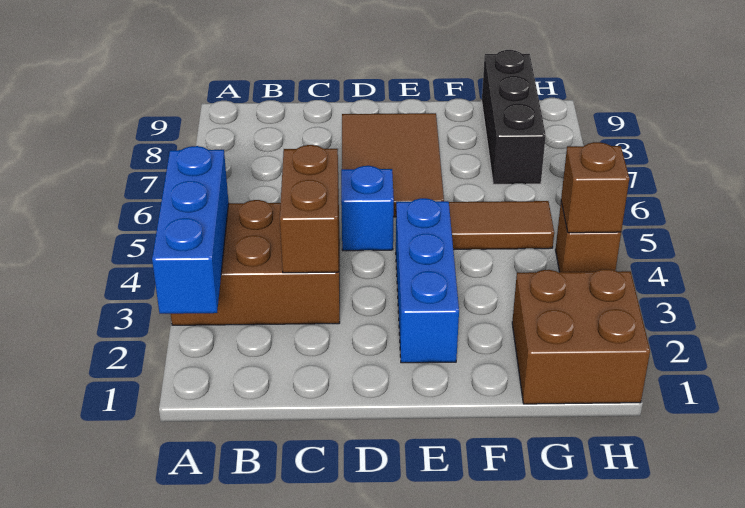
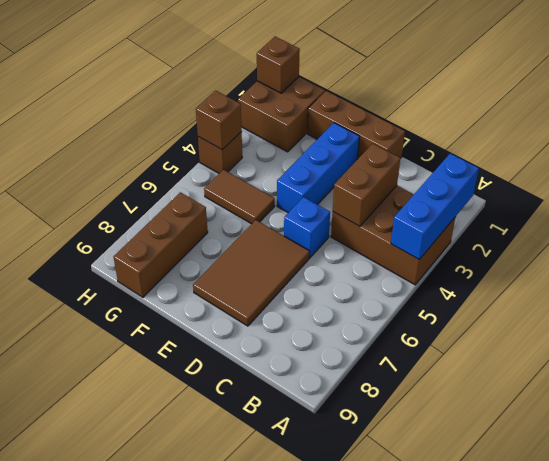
none -> brown 1x3 brick [308,91,405,158]
black 1x3 brick [482,50,546,184] -> brown 1x3 brick [114,192,208,297]
none -> brown 1x1 brick [257,37,300,93]

